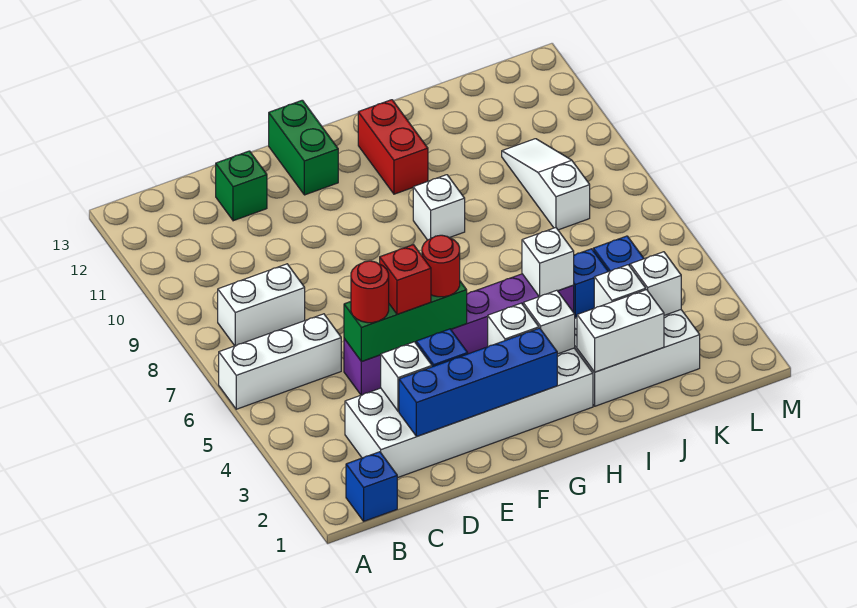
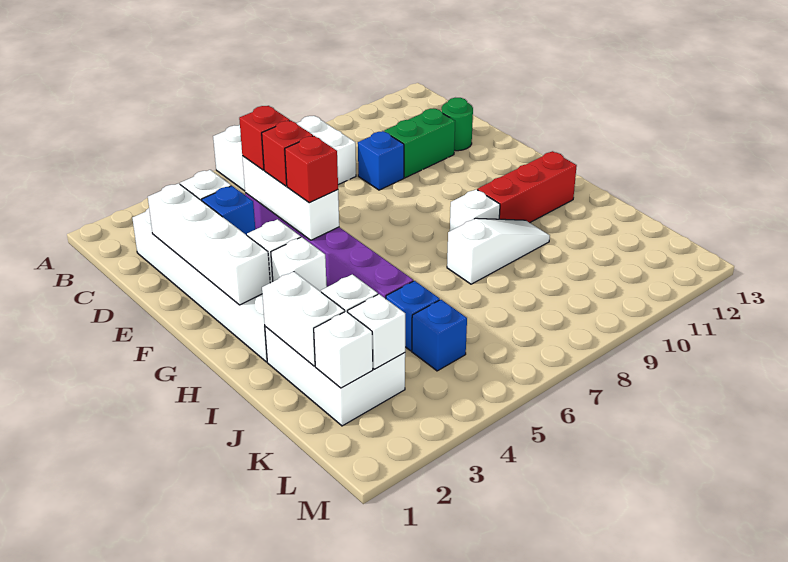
blue 1x1 brick [346,452,397,521] -> blue 1x1 brick moved to [358,131,404,190]
blue 1x4 brick [399,328,557,436] -> white 1x4 brick [148,183,270,305]
green 1x3 brick [344,281,467,362] -> white 1x3 brick [242,156,339,240]
red 1x1 round brick [351,261,389,323] -> red 1x1 brick [239,106,290,170]
green 1x1 brick [216,151,267,221] -> green 1x1 round brick [442,98,473,151]
red 1x1 round brick [422,235,460,297] -> red 1x1 brick [285,136,338,203]
green 1x2 brick [269,100,338,195] -> green 1x2 brick moved to [384,109,455,178]
red 1x2 brick [358,100,428,194] -> red 1x3 brick [477,151,577,223]
white 1x1 brick [522,228,574,297] -> white 1x1 brick moved to [314,312,373,388]
white 1x3 slope [502,139,590,230] -> white 1x3 slope moved to [447,218,550,284]

